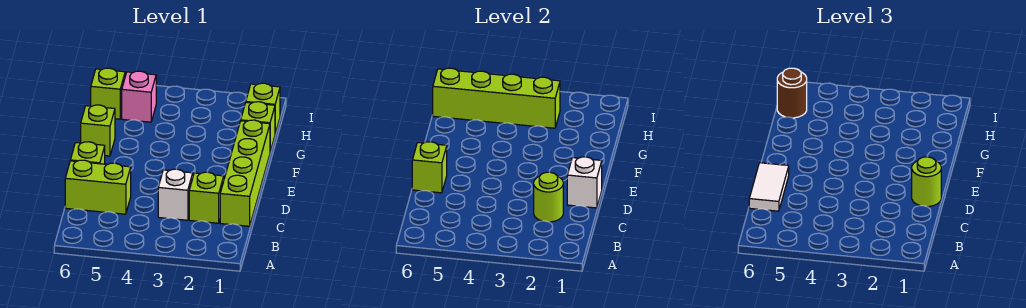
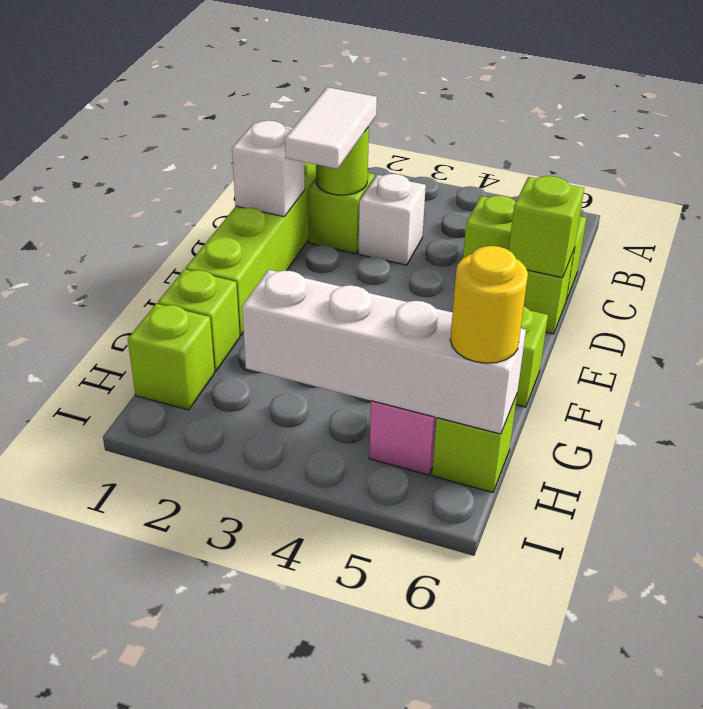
white 1x2 tile [749,163,789,211] -> white 1x2 tile moved to [285,87,377,169]
lime 1x1 round brick [912,157,941,207] -> none
lime 1x4 brick [433,68,560,128] -> white 1x4 brick [242,270,526,434]
brown 1x1 round brick [777,68,807,118] -> yellow 1x1 round brick [450,246,528,363]

